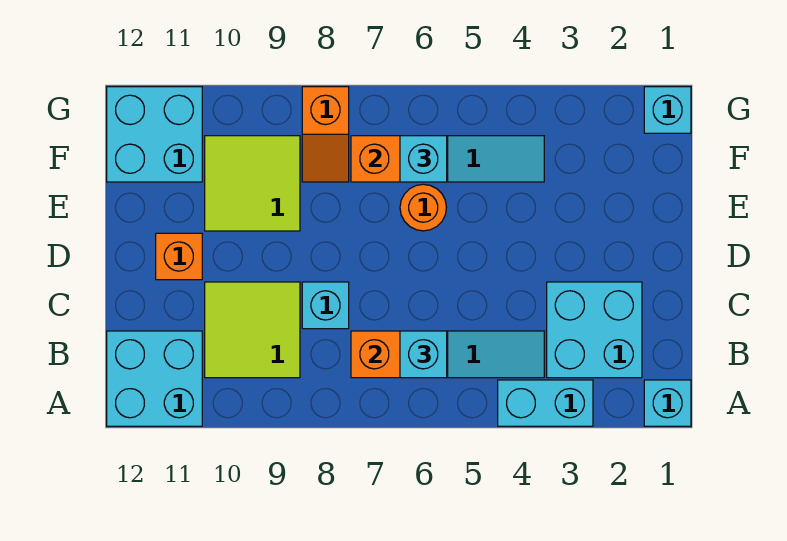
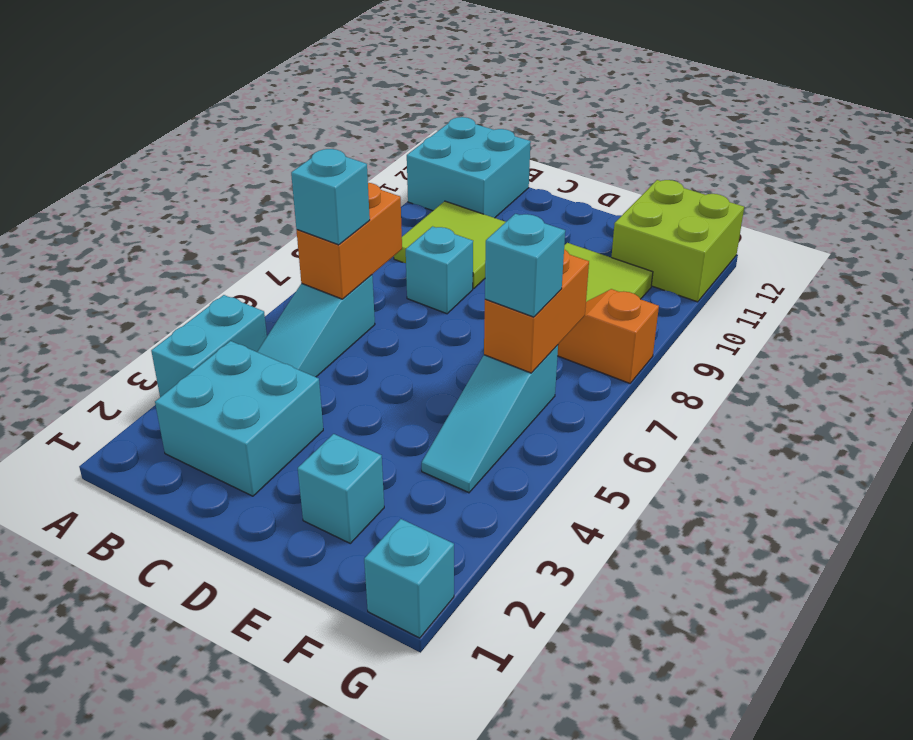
cyan 1x1 brick [644,380,691,426] -> cyan 1x1 brick moved to [298,434,384,543]
orange 1x1 brick [156,233,202,280] -> none
orange 1x1 round brick [400,184,446,231] -> none
cyan 2x2 brick [107,87,202,182] -> lime 2x2 brick [611,180,744,302]

